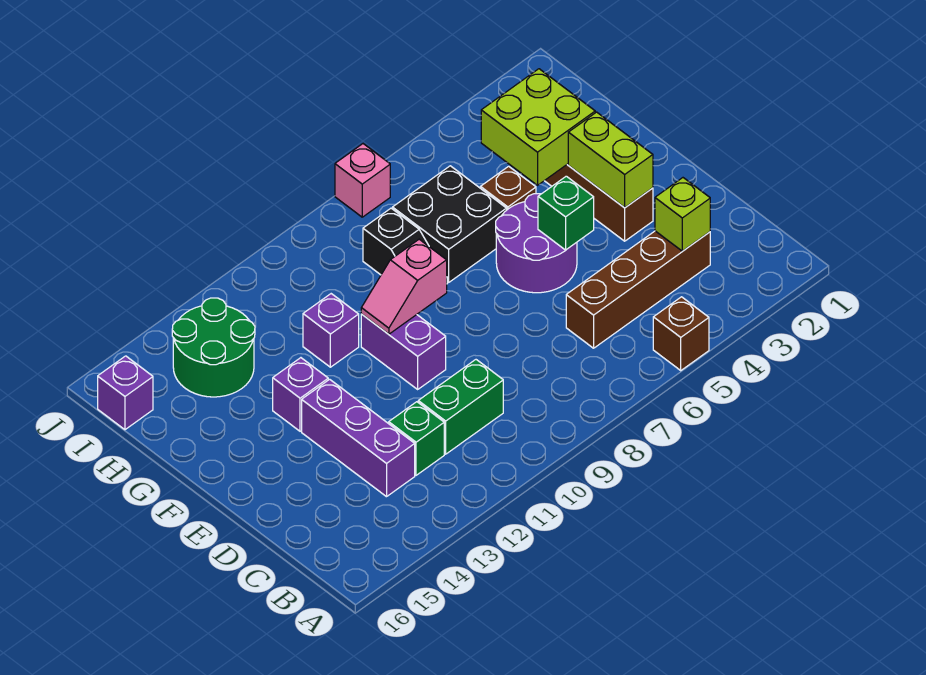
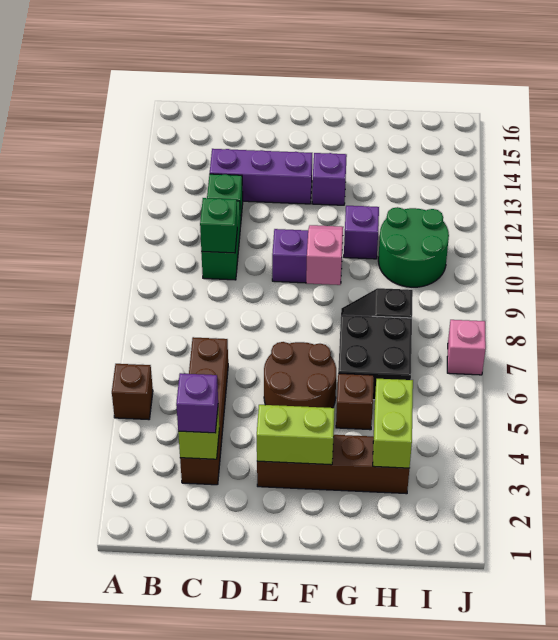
purple 2x2 round brick [496,194,577,293] -> brown 2x2 round brick [264,342,336,408]
green 1x1 brick [538,176,594,250] -> green 1x1 brick moved to [200,198,237,253]
lime 2x2 brick [481,69,595,185] -> lime 1x2 brick [373,379,413,468]
green 2x2 round brick [172,298,255,397] -> green 2x2 round brick moved to [378,207,449,287]
purple 1x1 brick [98,356,153,430] -> purple 1x1 brick moved to [176,373,218,433]

